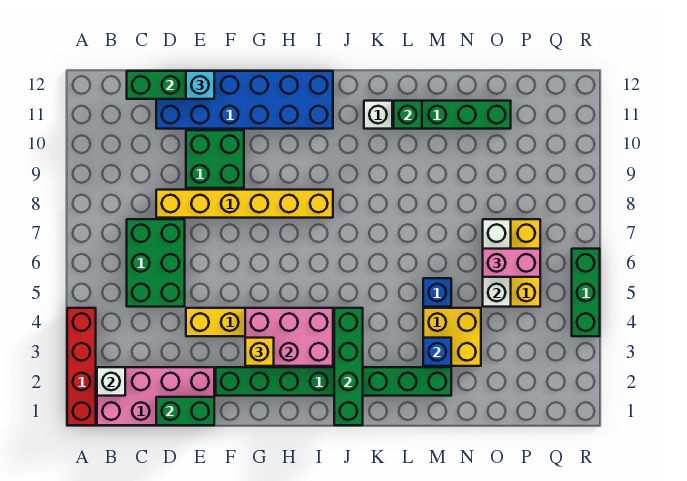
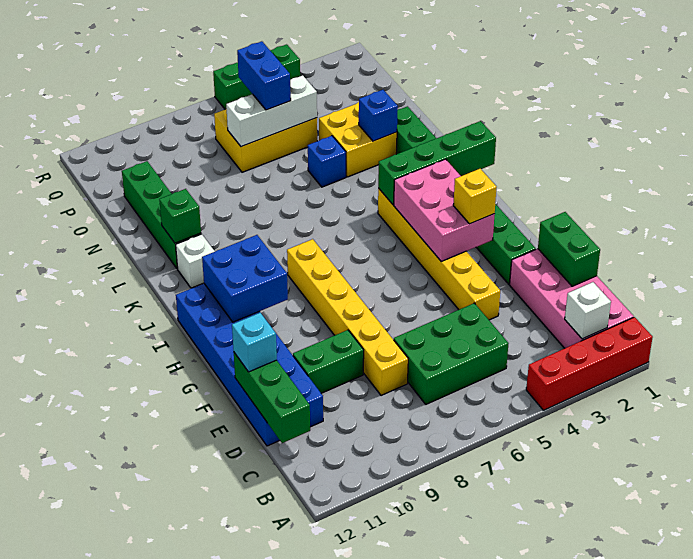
green 2x2 brick [186,130,244,188] -> green 1x2 brick [293,330,364,393]
none -> blue 2x2 brick [202,235,288,322]
pink 1x2 brick [483,249,540,277] -> blue 1x2 brick [237,41,291,110]

